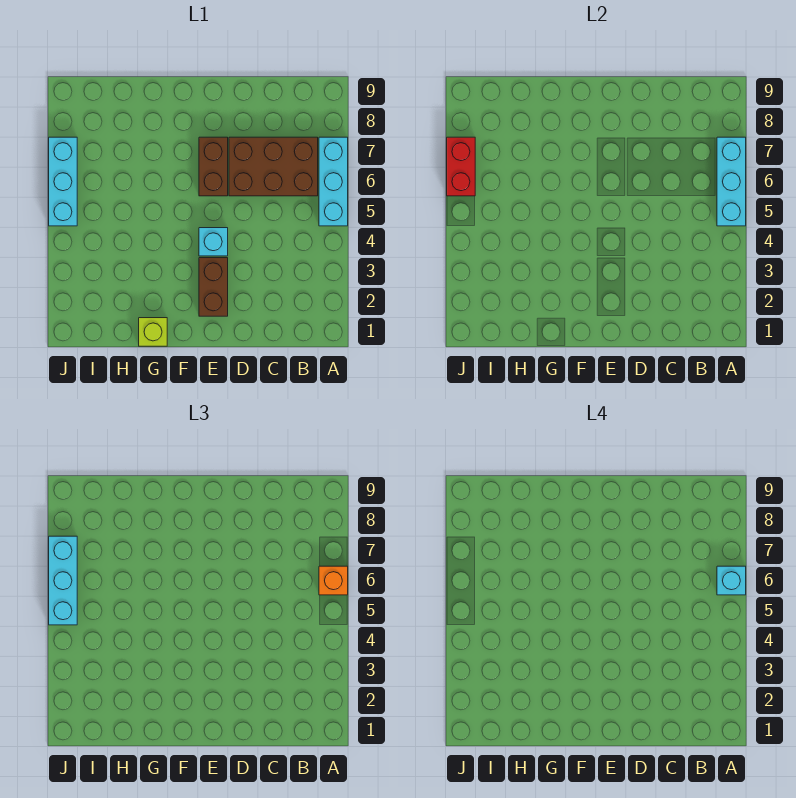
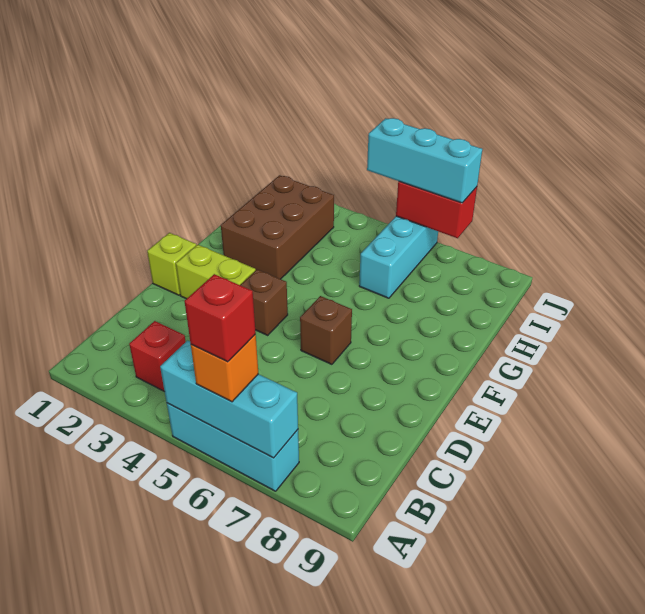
cyan 1x1 brick [717,566,746,595] -> red 1x1 brick [185,274,256,362]
none -> red 1x1 brick [129,321,186,392]
brown 2x3 brick [229,137,318,196] -> brown 2x3 brick moved to [221,175,334,279]
brown 1x2 brick [199,258,228,316] -> lime 1x2 brick [176,245,256,299]
cyan 1x1 brick [199,228,228,256] -> brown 1x1 brick [240,270,288,335]
brown 1x2 brick [199,137,228,196] -> brown 1x1 brick [300,296,352,364]
lime 1x1 brick [139,318,167,346] -> lime 1x1 brick moved to [147,233,196,295]
cyan 1x3 brick [49,137,77,226] -> cyan 1x3 brick turned to [359,216,438,298]

